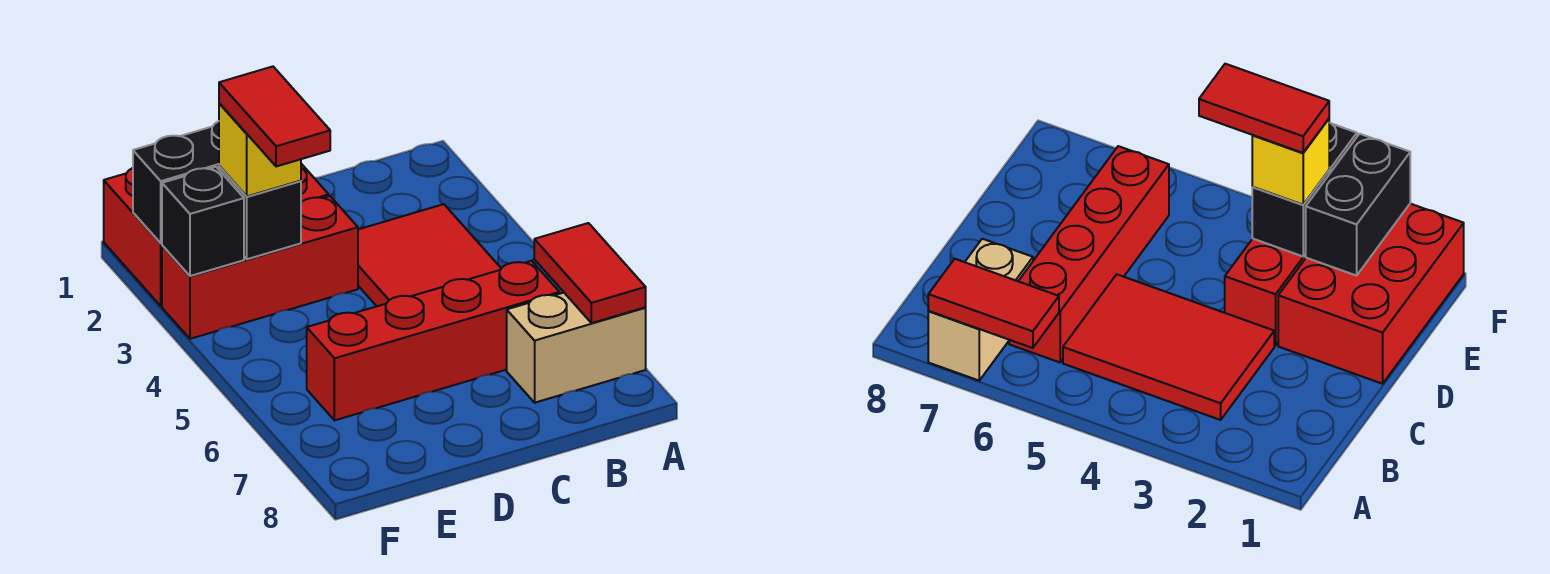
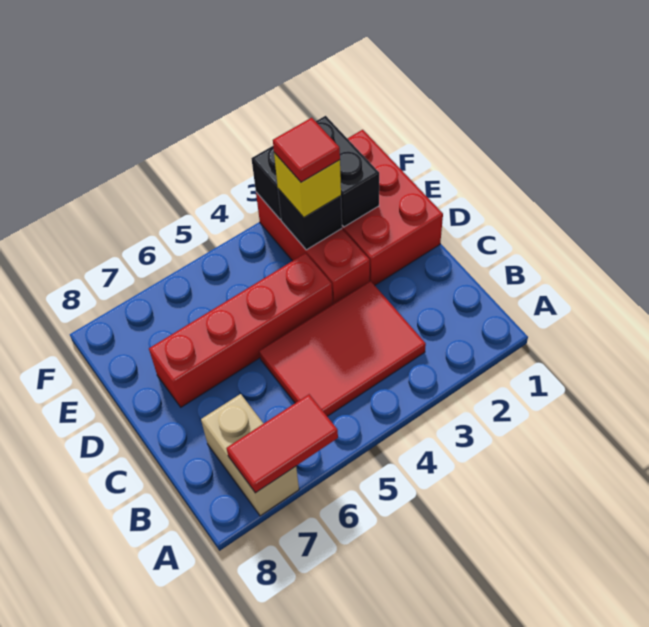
red 1x4 brick [307,261,559,420] -> red 1x4 brick turned to [149,253,333,407]
red 1x2 tile [219,67,330,167] -> red 1x1 tile [273,118,340,182]

